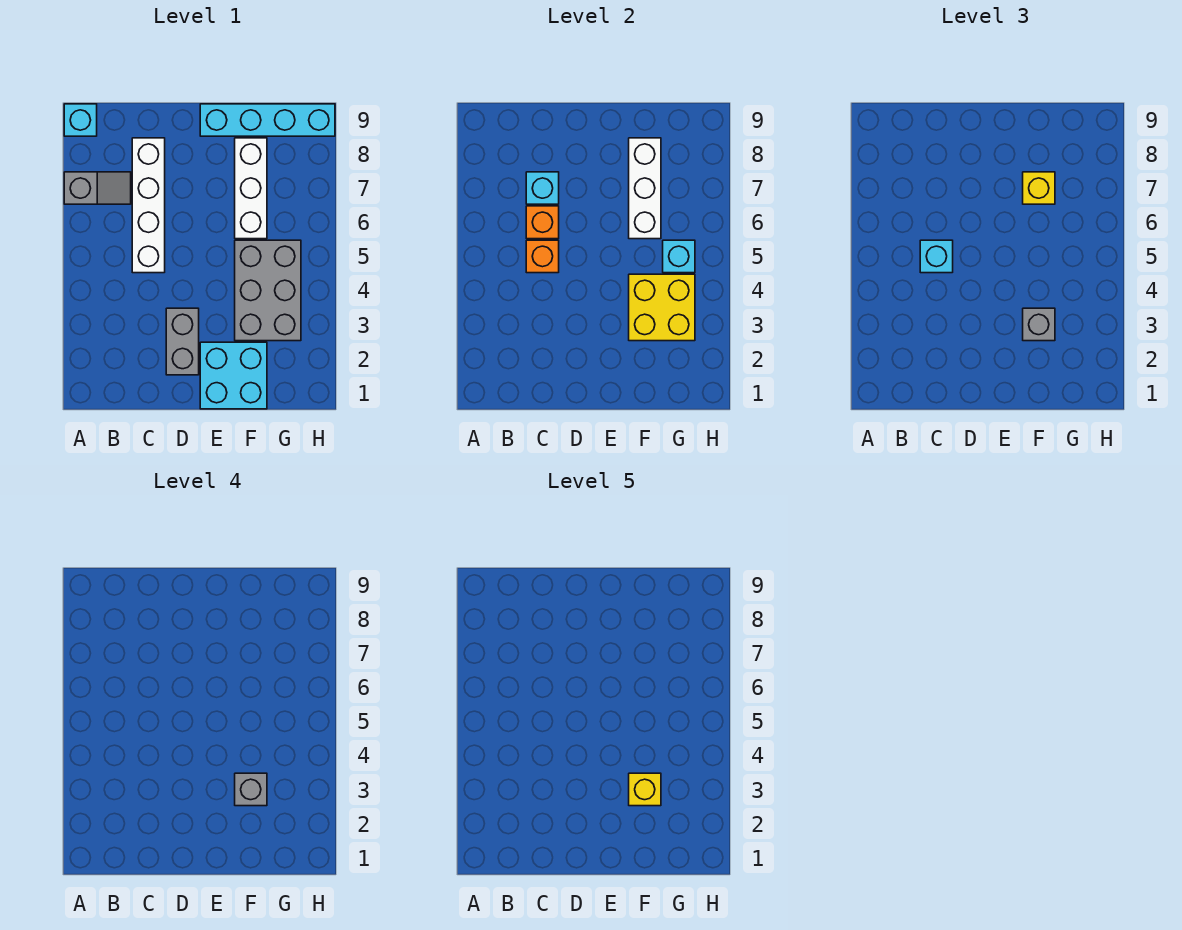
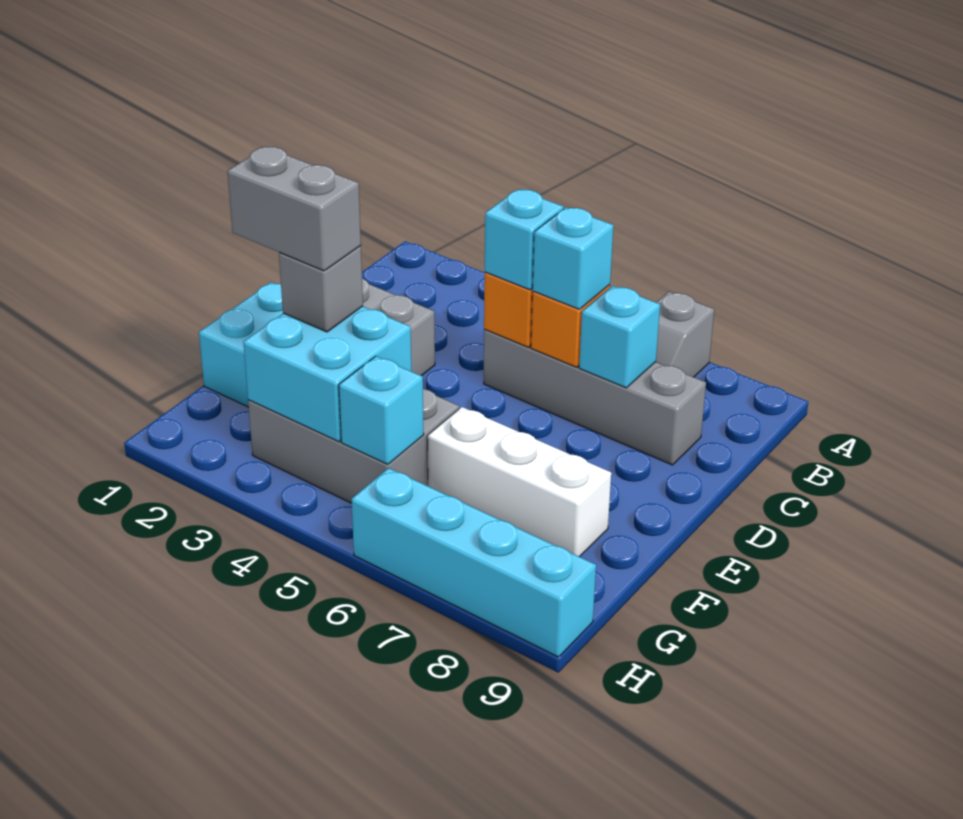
cyan 1x1 brick [64,104,97,136] -> cyan 1x1 brick moved to [533,207,613,309]
white 1x4 brick [132,138,165,273] -> grey 1x4 brick [484,329,706,465]
cyan 1x4 brick [200,104,335,136] -> cyan 1x4 brick turned to [352,468,596,657]
yellow 2x2 brick [629,274,695,341] -> cyan 2x2 brick [243,306,411,442]
grey 1x1 brick [235,773,267,806] -> grey 1x2 brick [228,147,361,271]
yellow 1x1 brick [629,773,661,806] -> none
white 1x3 brick [629,138,661,239] -> none
yellow 1x1 brick [1023,172,1055,204] -> none

